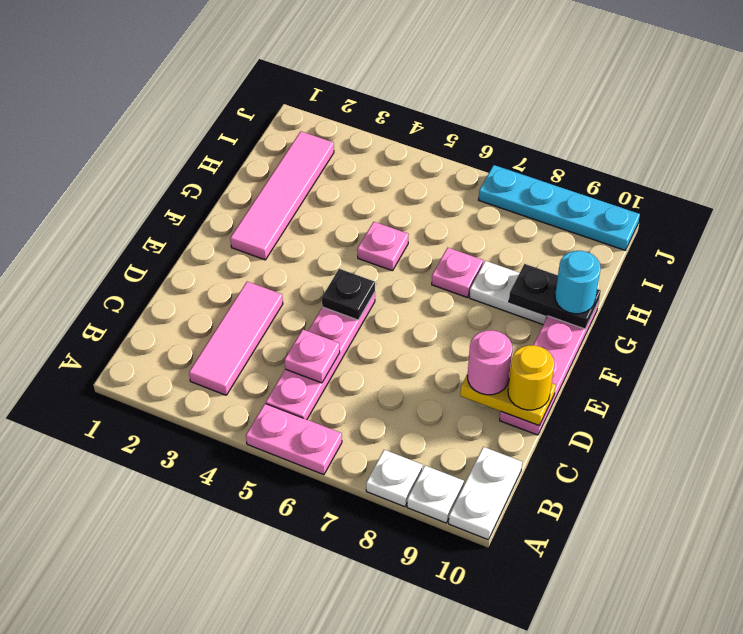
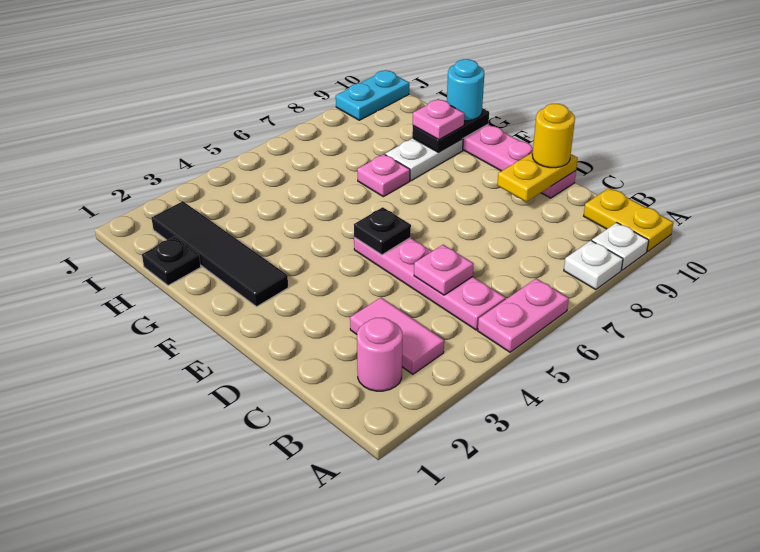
white 1x2 plate [449,447,522,540] -> yellow 1x2 plate [584,188,673,252]
pink 1x3 tile [189,282,283,395] -> pink 1x2 tile [350,297,444,374]
pink 1x1 round brick [467,330,512,395] -> pink 1x1 round brick moved to [357,318,402,391]
pink 1x4 tile [230,132,334,260] -> black 1x4 tile [152,201,288,307]
pink 1x1 plate [357,222,409,271] -> pink 1x1 plate moved to [413,99,465,140]
none -> black 1x1 plate [142,237,201,286]
cyan 1x4 plate [479,165,640,250] -> cyan 1x2 plate [336,70,409,120]

